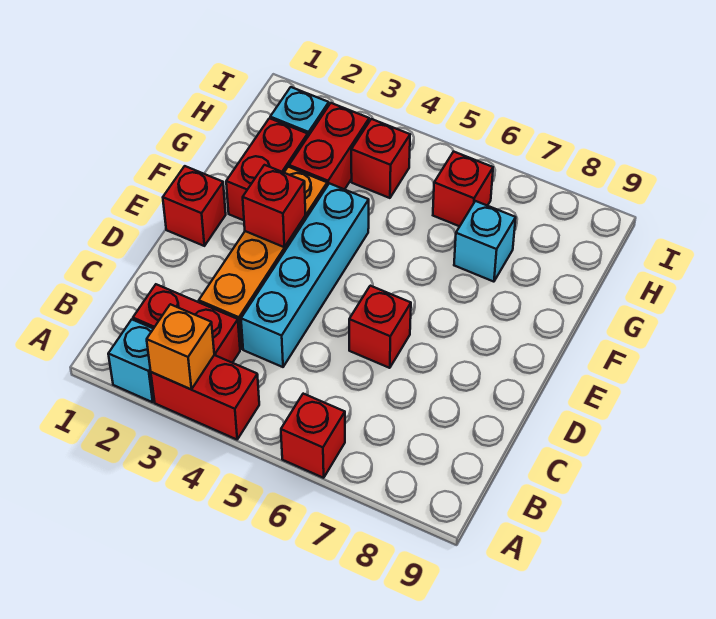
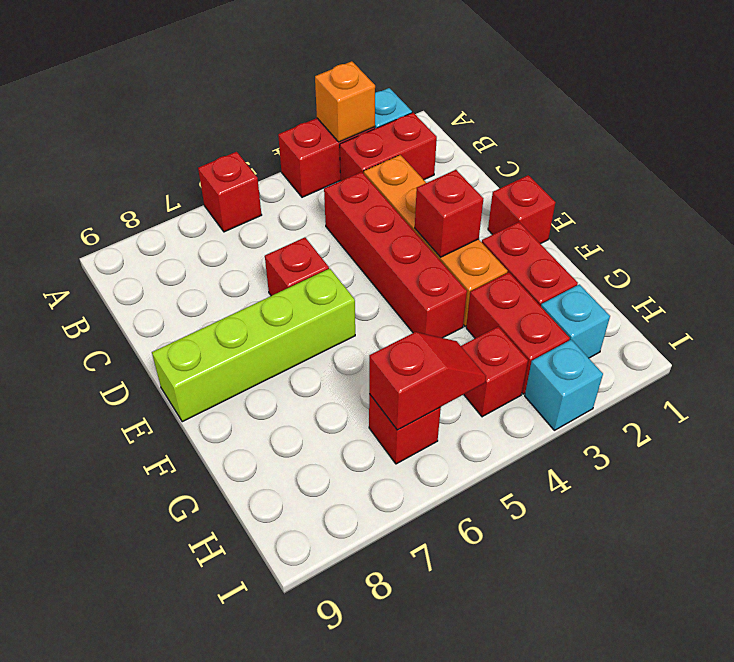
cyan 1x4 brick [241,183,369,367] -> red 1x4 brick [324,172,467,338]
none -> lime 1x4 brick [152,269,355,422]
cyan 1x1 brick [454,201,516,282] -> cyan 1x1 brick moved to [525,340,603,430]
none -> red 1x2 slope [369,332,486,430]

